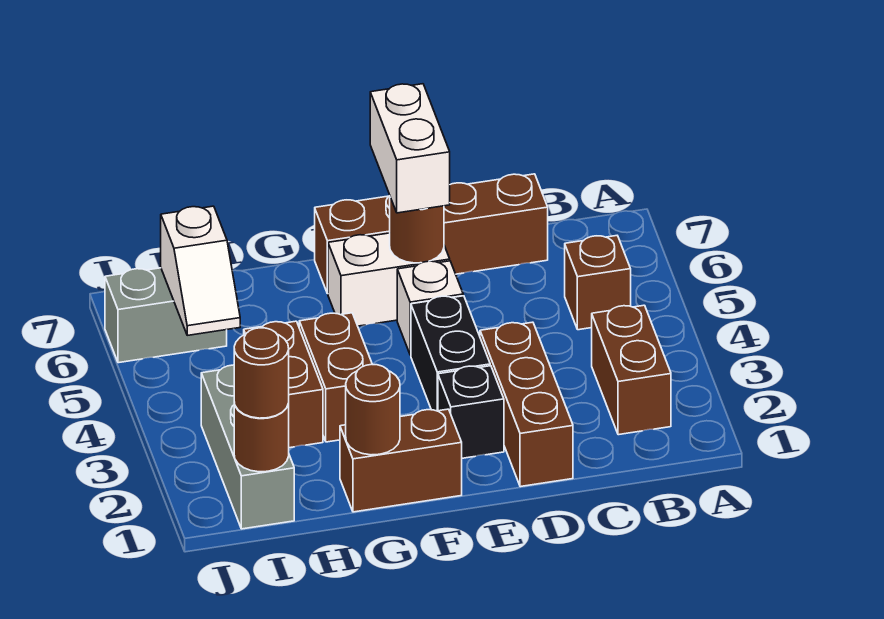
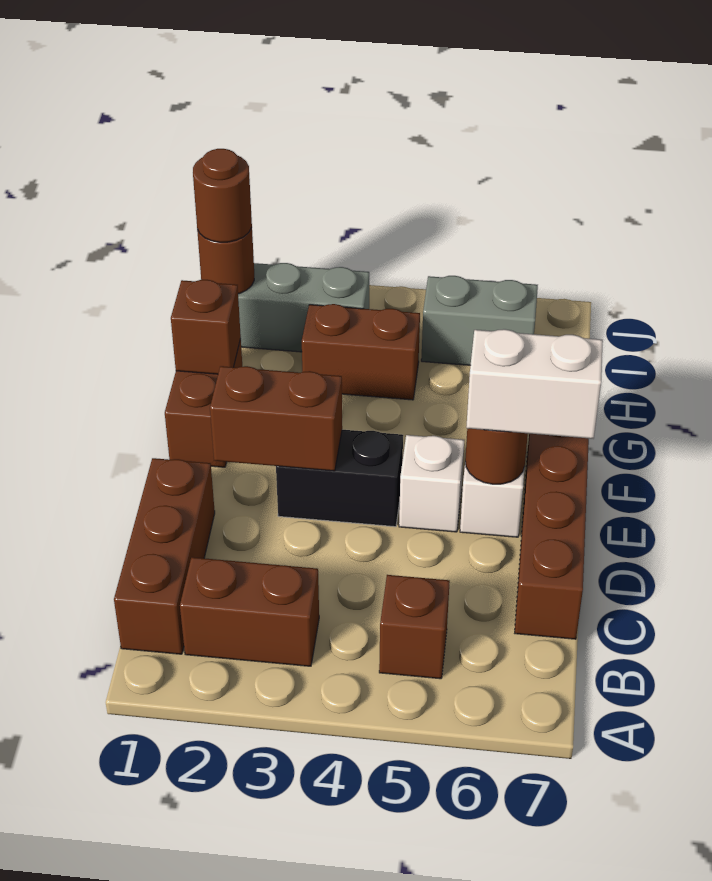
brown 1x3 brick [480,322,573,487] -> brown 1x3 brick turned to [114,458,215,654]
black 1x1 brick [438,366,504,458] -> none
brown 1x1 round brick [346,364,400,455] -> brown 1x1 brick [171,280,241,374]
brown 1x2 brick [299,313,372,442] -> brown 1x2 brick moved to [210,366,342,471]
white 1x2 slope [161,206,240,335] -> none
grey 1x2 brick [105,268,227,363] -> grey 1x2 brick turned to [421,276,538,365]

